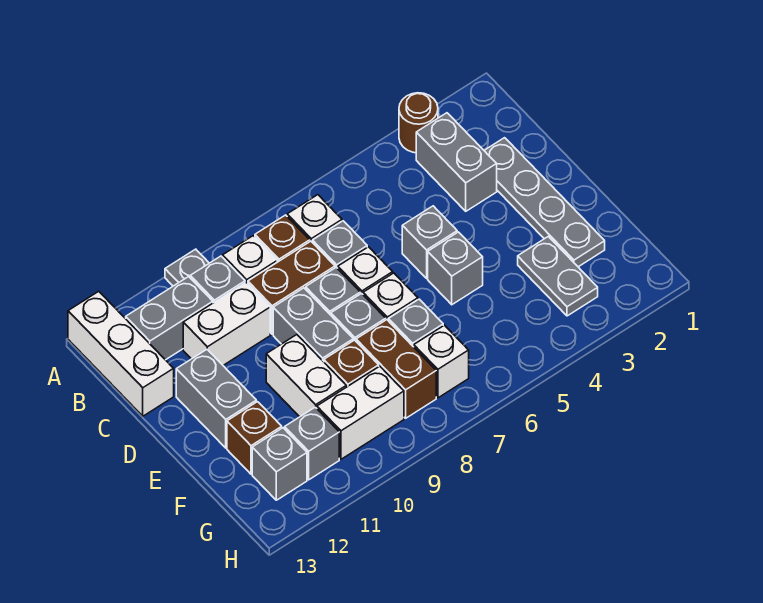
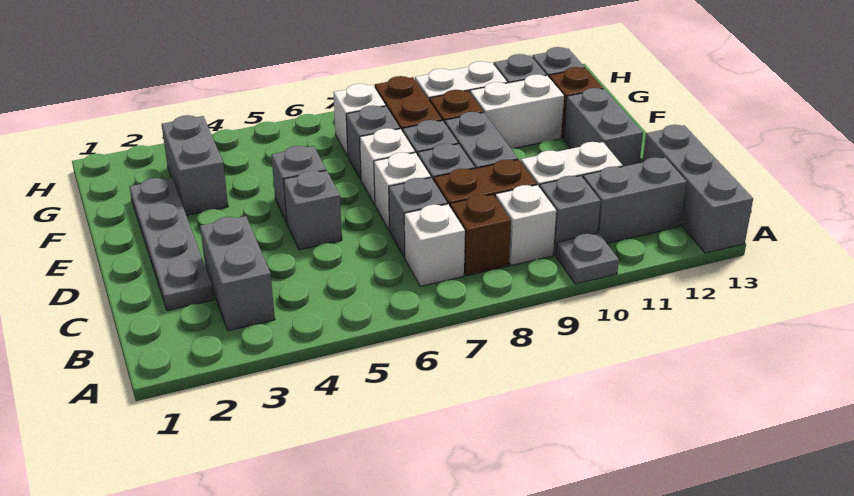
brown 1x1 round brick [399,93,438,153] -> none
white 1x3 brick [68,291,174,416] -> grey 1x3 brick [643,125,753,253]
white 1x2 brick [266,335,346,417] -> white 1x2 brick turned to [470,74,564,148]
grey 1x2 plate [518,236,598,316] -> grey 1x2 brick [162,115,228,215]

